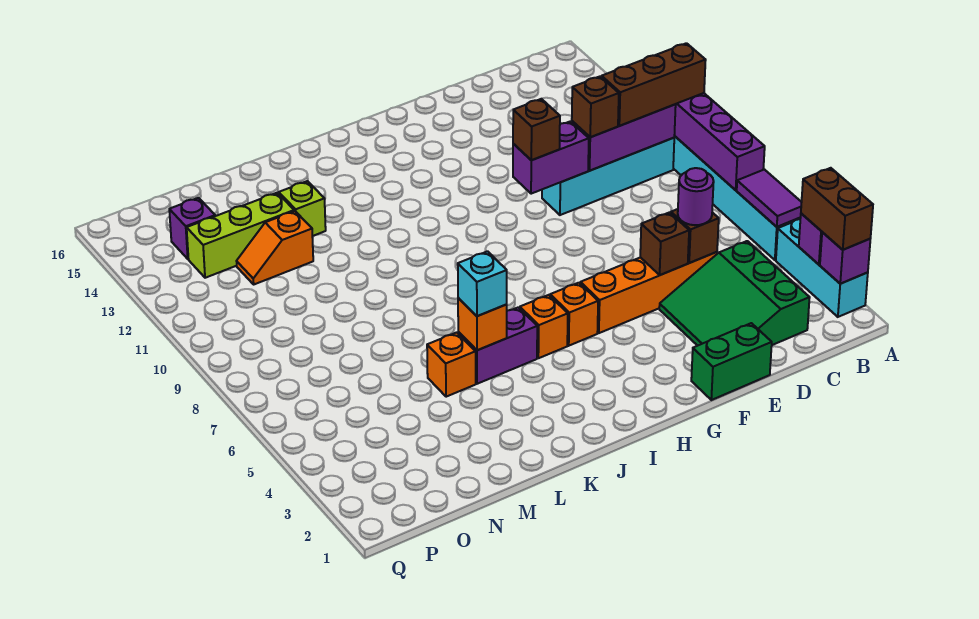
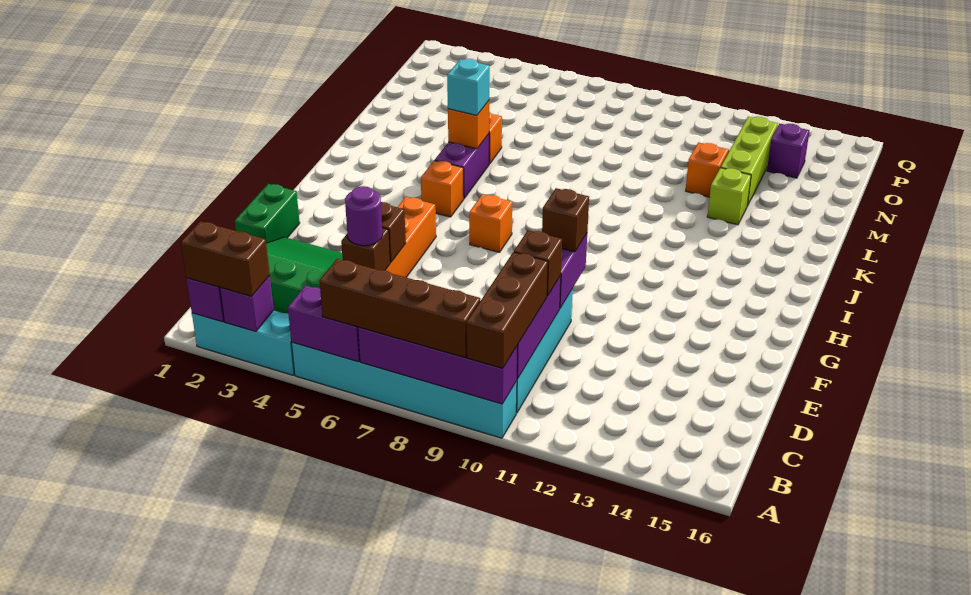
purple 1x2 tile [737,170,802,227] -> purple 1x2 brick [288,286,360,362]
none -> brown 1x4 brick [320,259,480,358]
orange 1x1 brick [550,283,598,346] -> orange 1x1 brick moved to [469,194,512,252]

